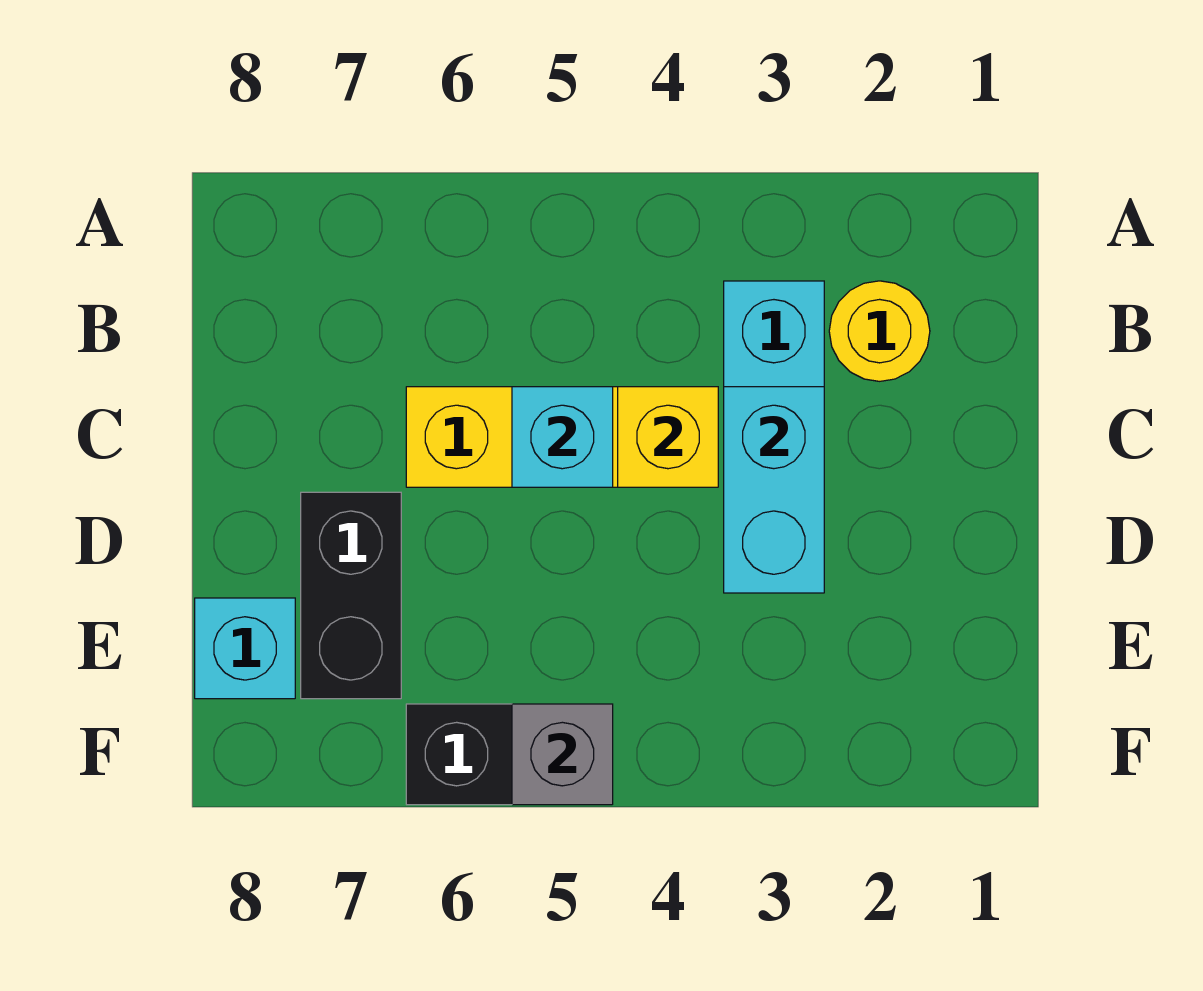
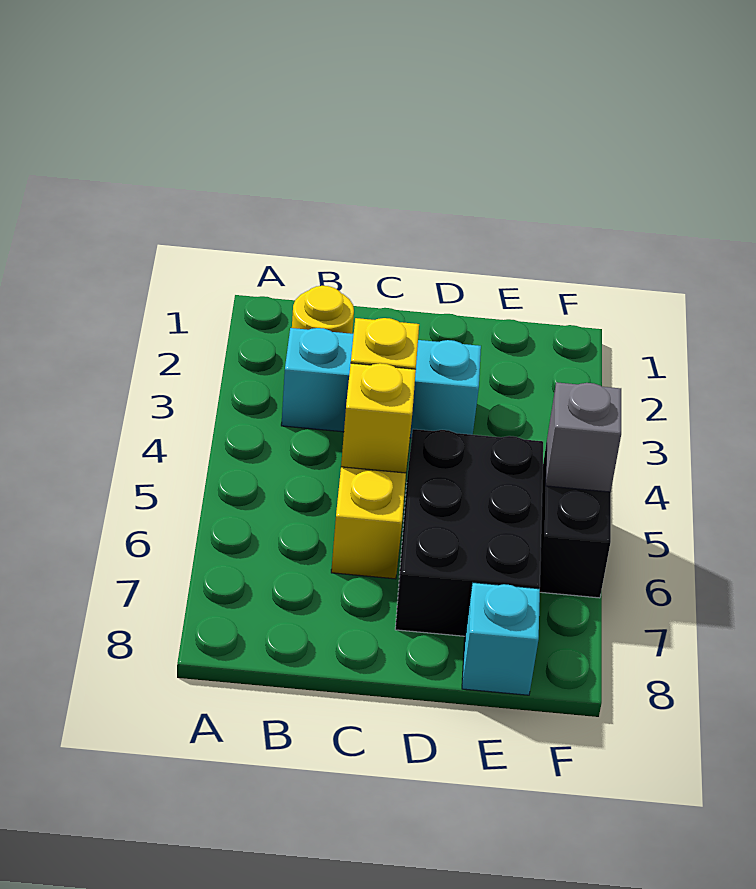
cyan 1x2 brick [724,387,824,593] -> none
cyan 1x1 brick [512,387,613,487] -> yellow 1x1 brick [341,363,416,473]
black 1x2 brick [301,492,401,699] -> black 2x3 brick [395,429,543,636]

